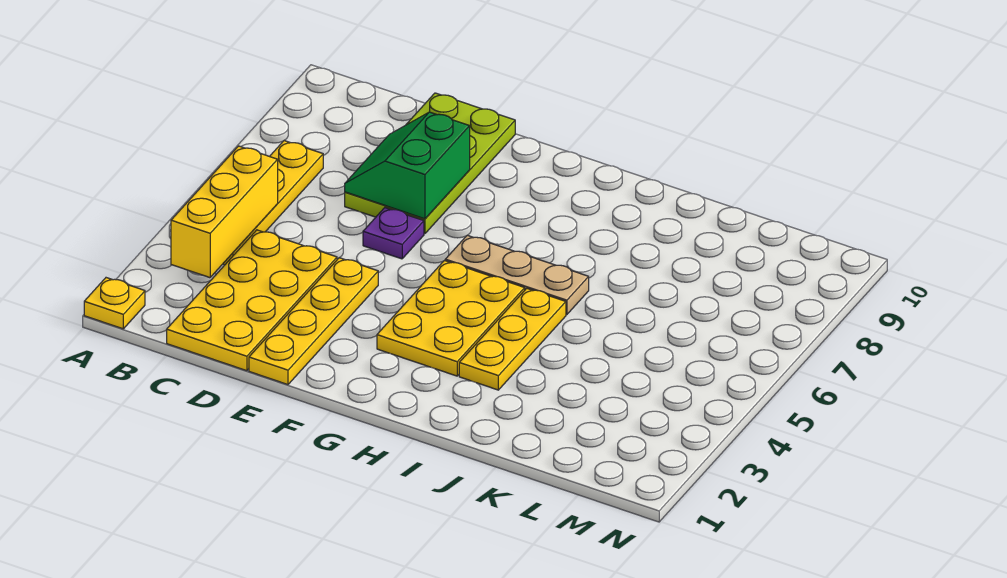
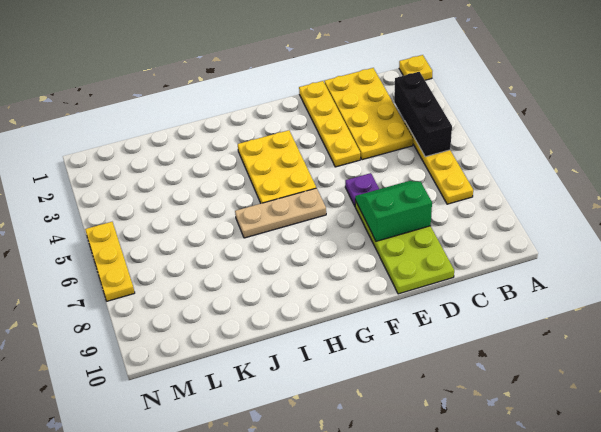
yellow 1x3 brick [171,146,278,278] -> black 1x3 brick [394,72,452,157]
green 2x2 slope [345,112,470,219] -> green 2x2 slope turned to [355,181,432,241]
yellow 1x3 plate [459,288,566,390] -> yellow 1x3 plate moved to [85,222,135,301]

